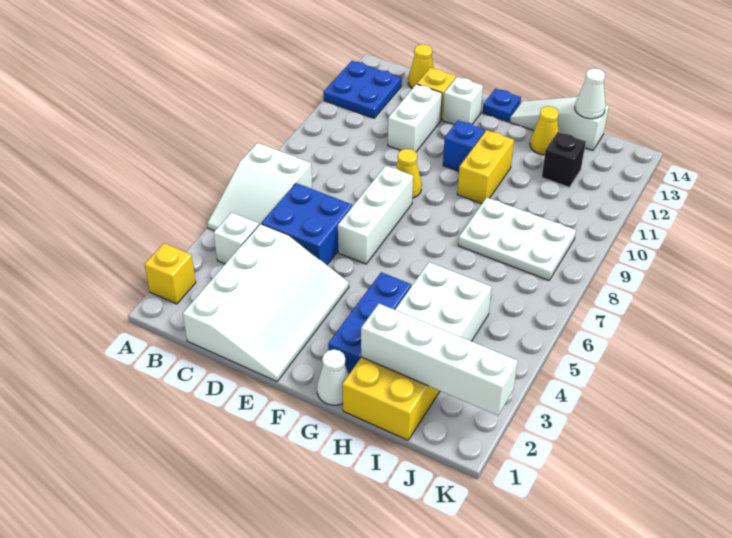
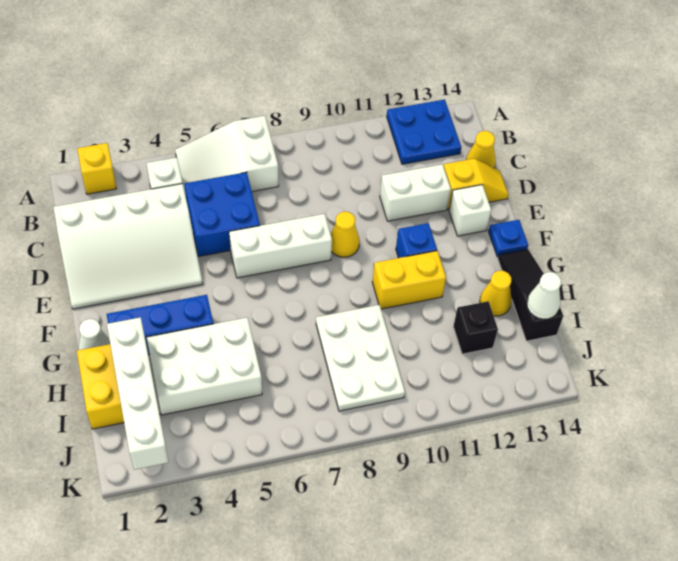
white 1x3 slope [510,97,609,151] -> black 1x3 slope [498,249,563,341]

